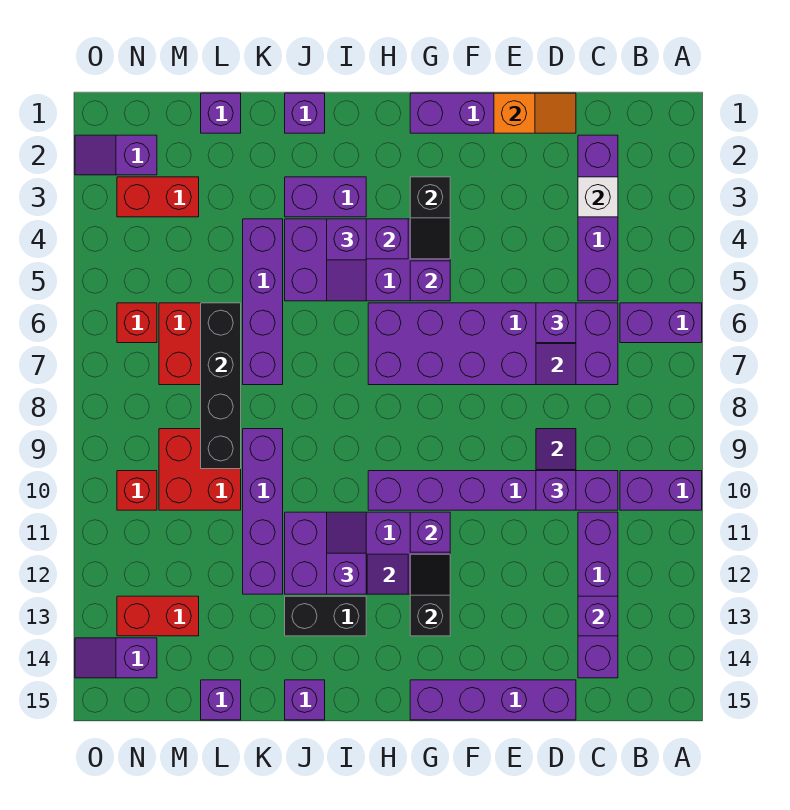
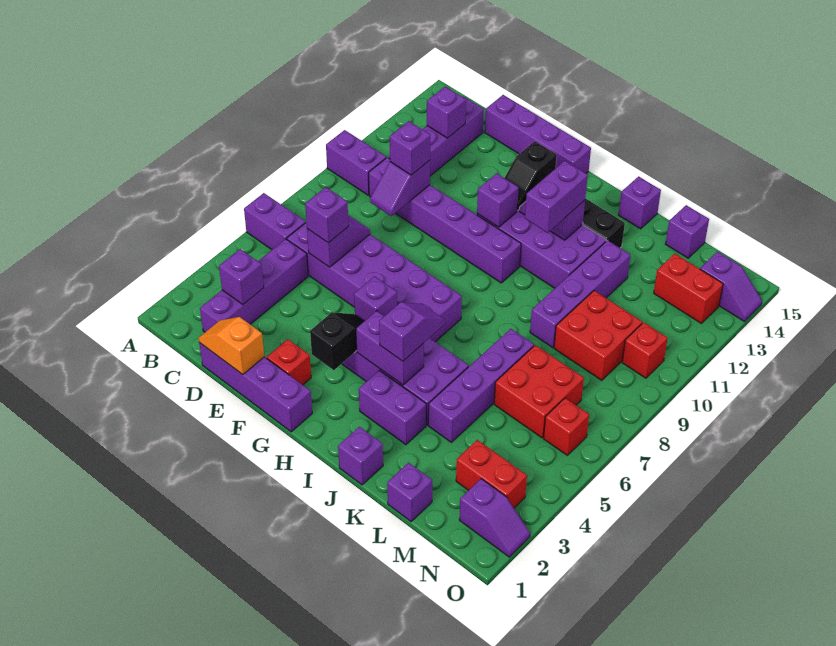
white 1x1 brick [578,177,618,217] -> purple 1x1 brick [219,249,264,305]
none -> red 1x1 brick [267,339,311,385]
purple 1x2 slope [327,512,366,594] -> purple 1x2 brick [525,161,588,233]
black 1x4 brick [201,303,241,469] -> none

